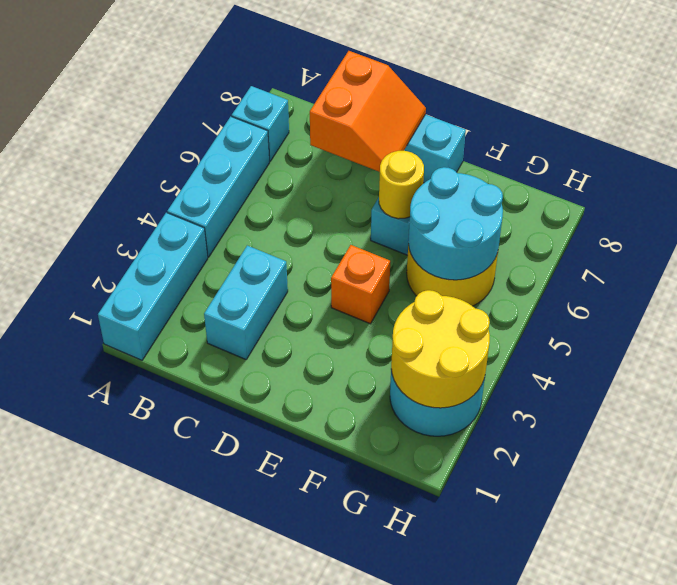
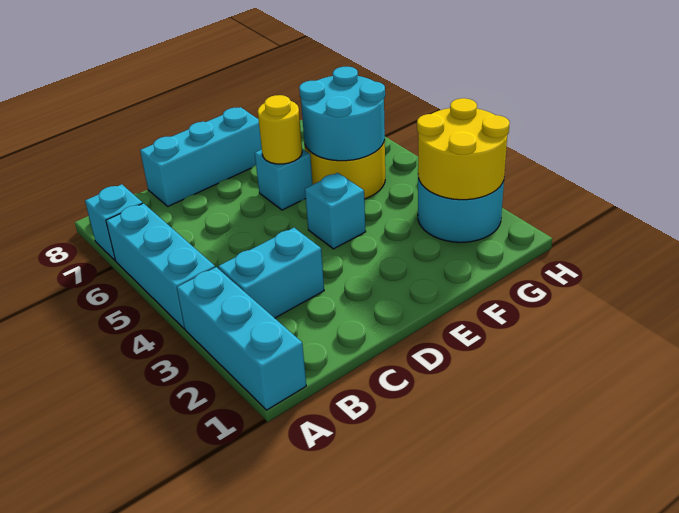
cyan 1x2 brick [204,246,288,360] -> cyan 1x2 brick turned to [218,228,324,318]
orange 2x2 slope [310,51,426,172] -> none
orange 1x1 brick [331,245,390,324] -> cyan 1x1 brick [305,173,366,249]

